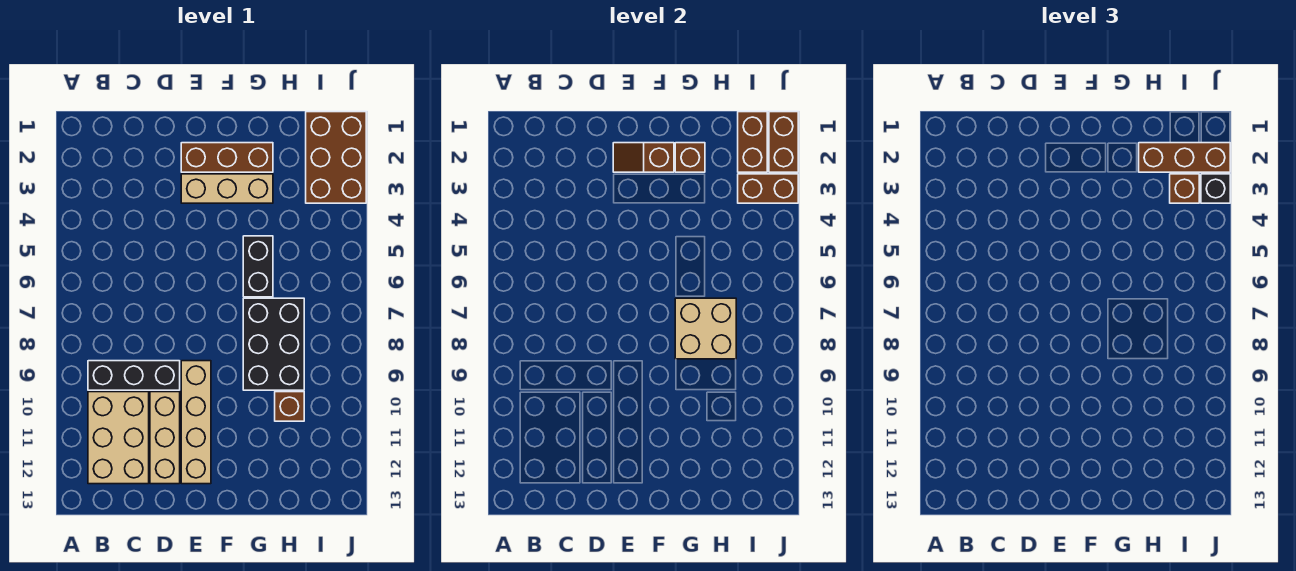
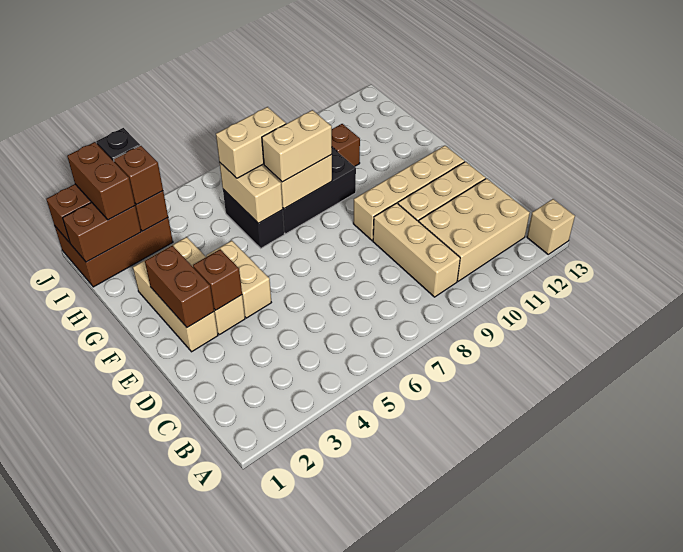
none -> tan 1x1 brick [527,199,575,254]
black 1x3 brick [88,361,180,390] -> tan 1x3 brick [373,203,460,297]
brown 1x3 brick [181,143,273,172] -> tan 1x3 brick [133,253,218,352]
brown 1x2 slope [613,143,674,172] -> brown 1x2 brick [145,245,214,328]
none -> tan 1x2 brick [206,241,271,318]
brown 1x1 brick [675,143,705,172] -> brown 1x1 brick moved to [193,249,242,310]
black 1x2 brick [243,236,273,297] -> black 1x2 brick turned to [223,189,284,248]
none -> tan 1x2 brick [219,162,283,223]
none -> tan 1x2 brick [262,110,332,182]
brown 1x3 brick [1139,143,1230,172] -> brown 1x2 brick [67,142,135,220]
none -> tan 1x2 brick [216,107,286,178]

